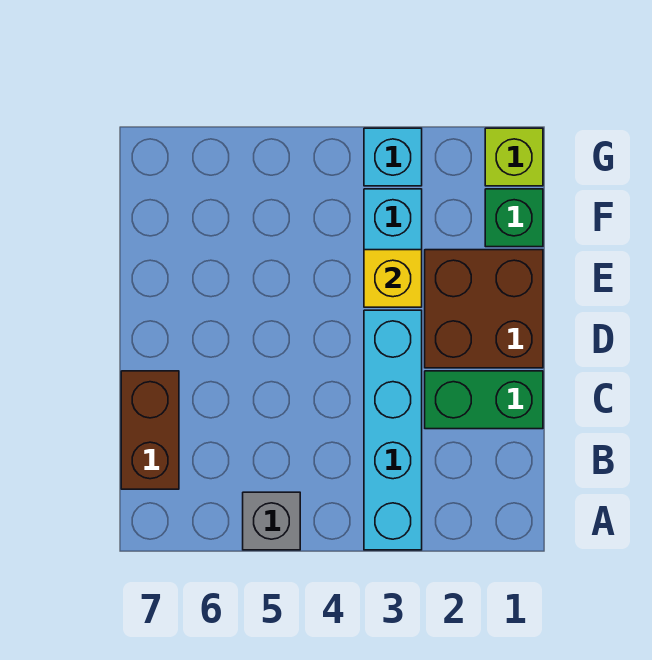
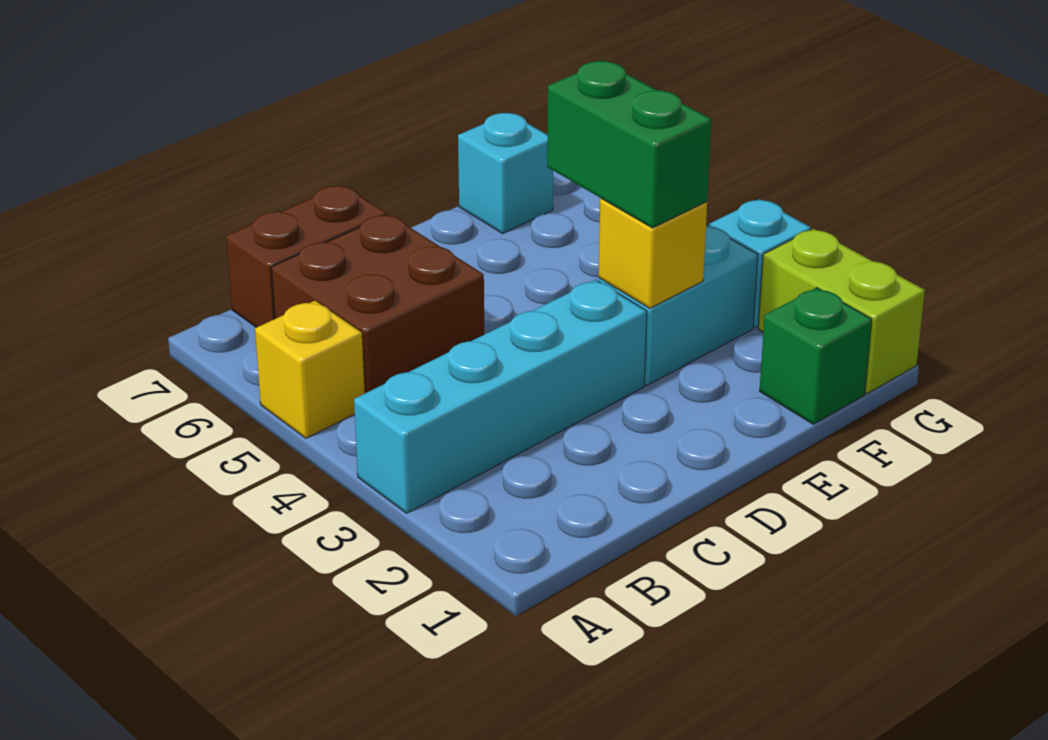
grey 1x1 brick [243,492,300,550] -> yellow 1x1 brick [255,300,365,438]
green 1x2 brick [425,371,543,429] -> green 1x2 brick moved to [547,61,711,228]
brown 2x2 brick [425,250,543,368] -> brown 2x2 brick moved to [271,214,484,393]
none -> cyan 1x1 brick [458,113,553,233]
lime 1x1 brick [485,128,543,186] -> lime 1x2 brick [758,229,925,394]

